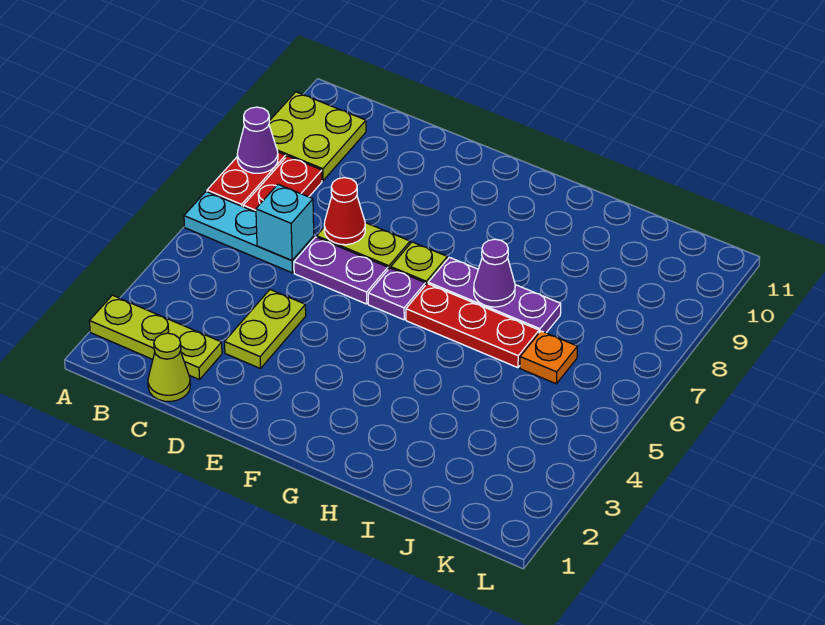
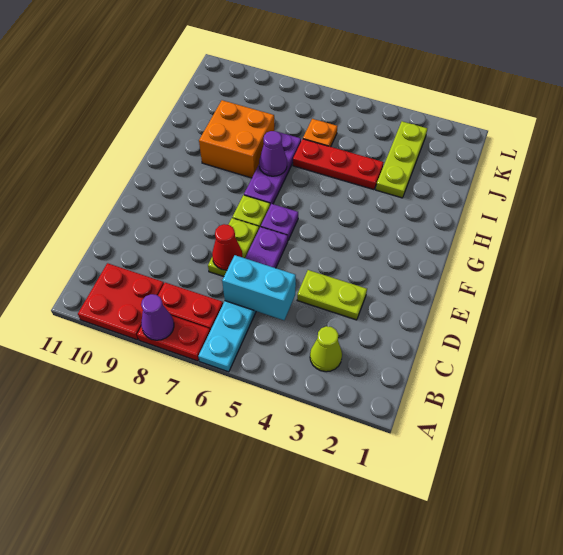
lime 1x3 plate [90,295,222,380] -> lime 1x3 plate moved to [376,121,427,198]
lime 2x2 plate [269,92,366,181] -> red 2x2 plate [78,263,164,340]
lime 1x1 cone [148,333,190,402] -> lime 1x1 cone moved to [310,326,342,372]
cyan 1x1 brick [256,184,314,260] -> cyan 1x2 brick [222,255,296,320]
red 1x3 plate [406,284,539,368] -> red 1x3 plate turned to [293,139,384,190]
none -> orange 2x2 brick [199,100,274,178]

